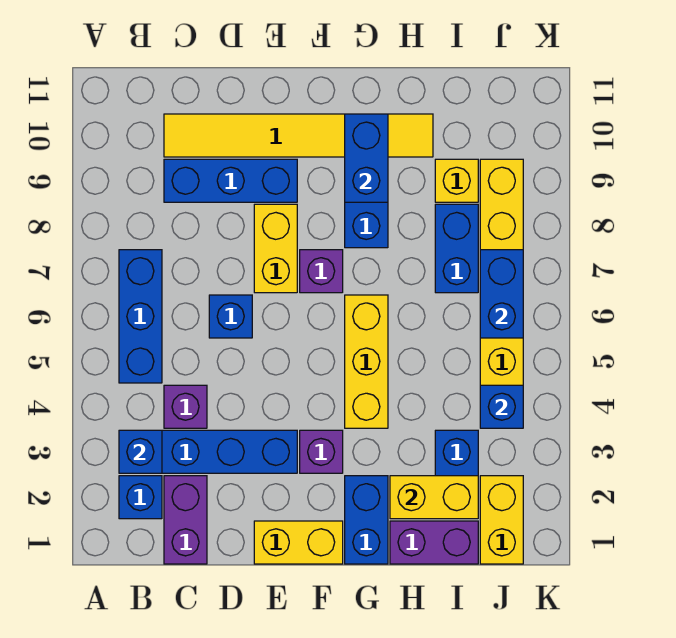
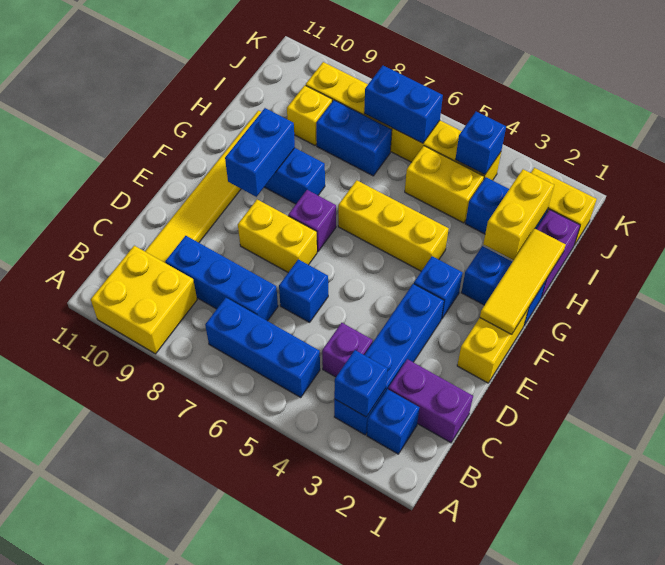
none -> yellow 2x2 brick [91,246,197,354]
blue 1x3 brick [164,159,297,202] -> blue 1x3 brick turned to [165,236,278,321]
none -> yellow 1x3 tile [480,229,566,335]
purple 1x1 brick [300,430,343,473] -> blue 1x1 brick [414,256,463,319]
blue 1x2 brick [345,114,388,202] -> blue 1x2 brick turned to [225,108,295,197]
none -> yellow 1x2 brick [405,146,484,223]

